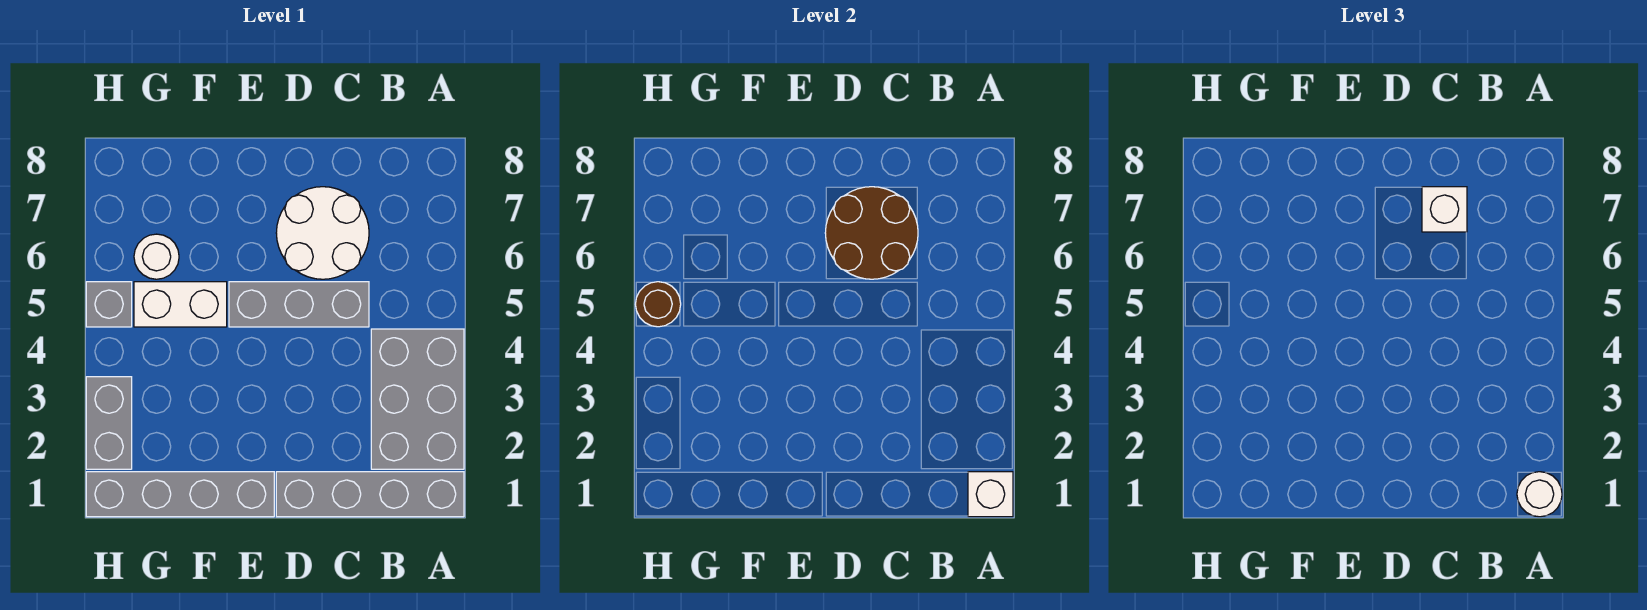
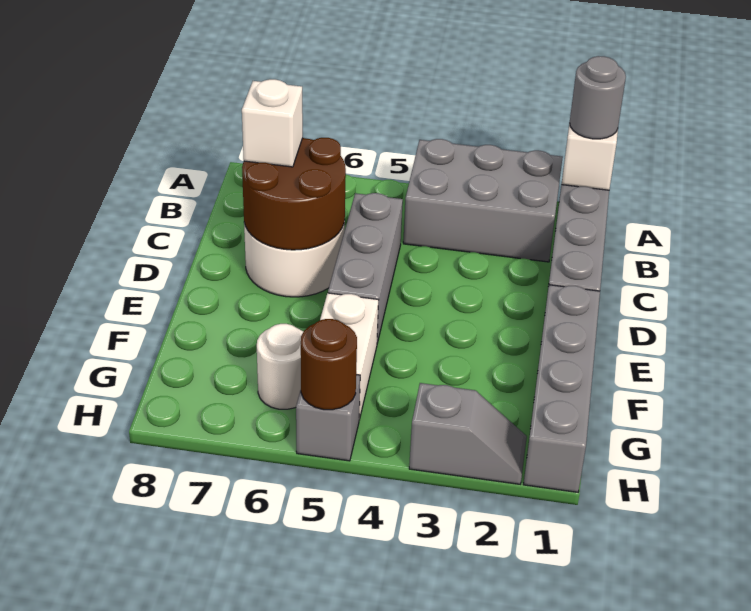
white 1x1 round brick [1517,472,1562,517] -> grey 1x1 round brick [570,56,626,139]
grey 1x2 brick [86,377,132,469] -> grey 1x2 slope [409,383,527,484]

